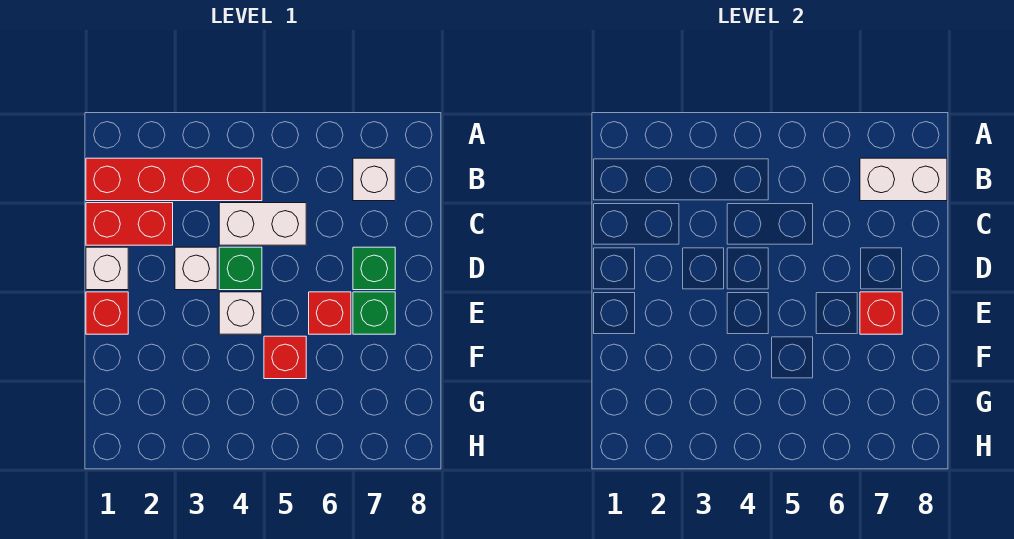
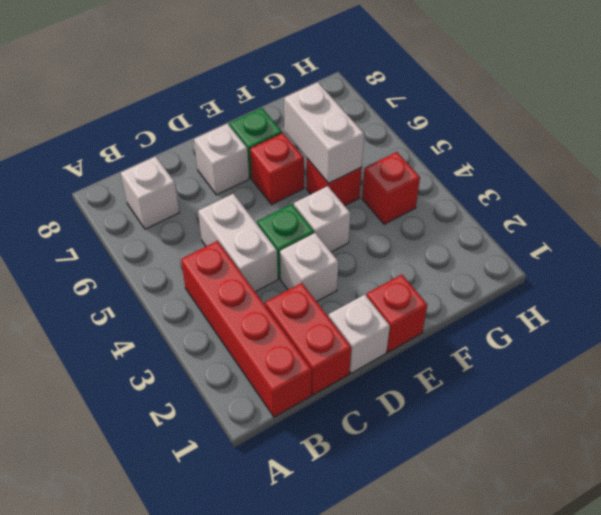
white 1x2 brick [860,158,947,201] -> white 1x2 brick moved to [284,82,364,183]
green 1x1 brick [353,247,395,290] -> white 1x1 brick [194,124,249,195]
red 1x1 brick [860,292,902,334] -> red 1x1 brick moved to [362,152,420,224]

